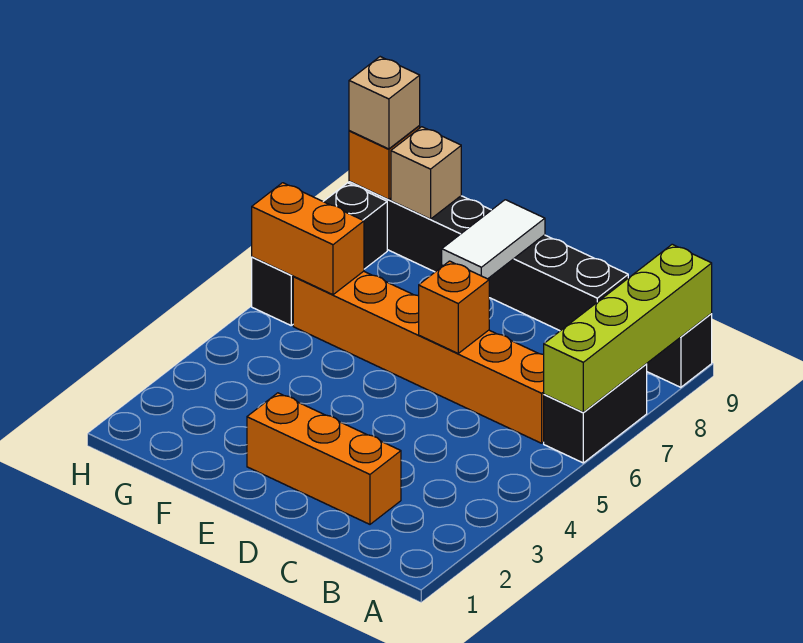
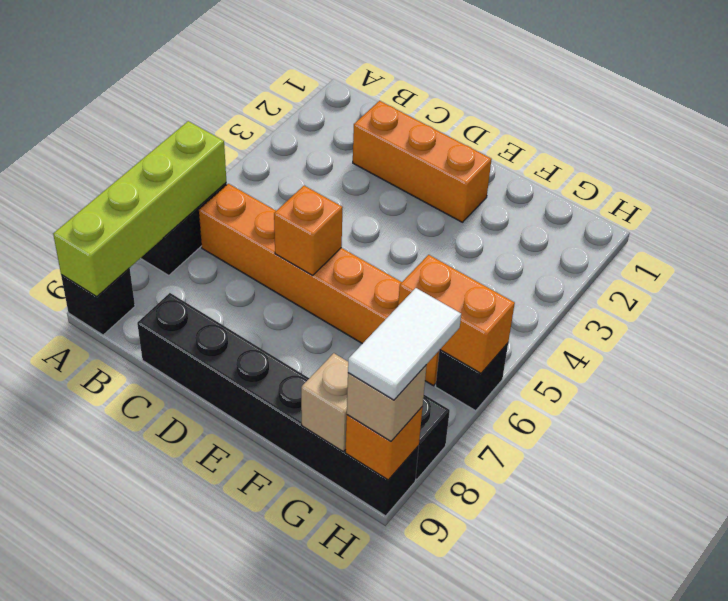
white 1x2 tile [442,200,545,279] -> white 1x2 tile moved to [348,288,461,400]

